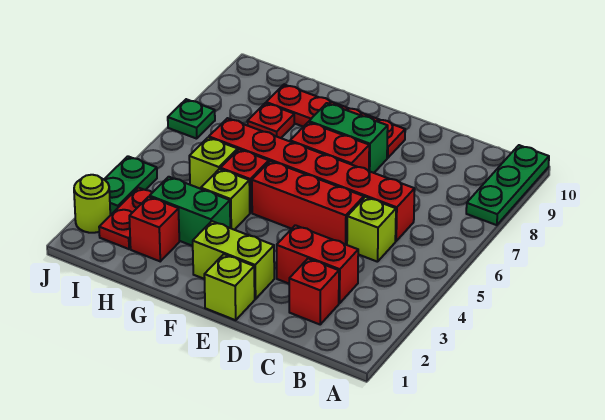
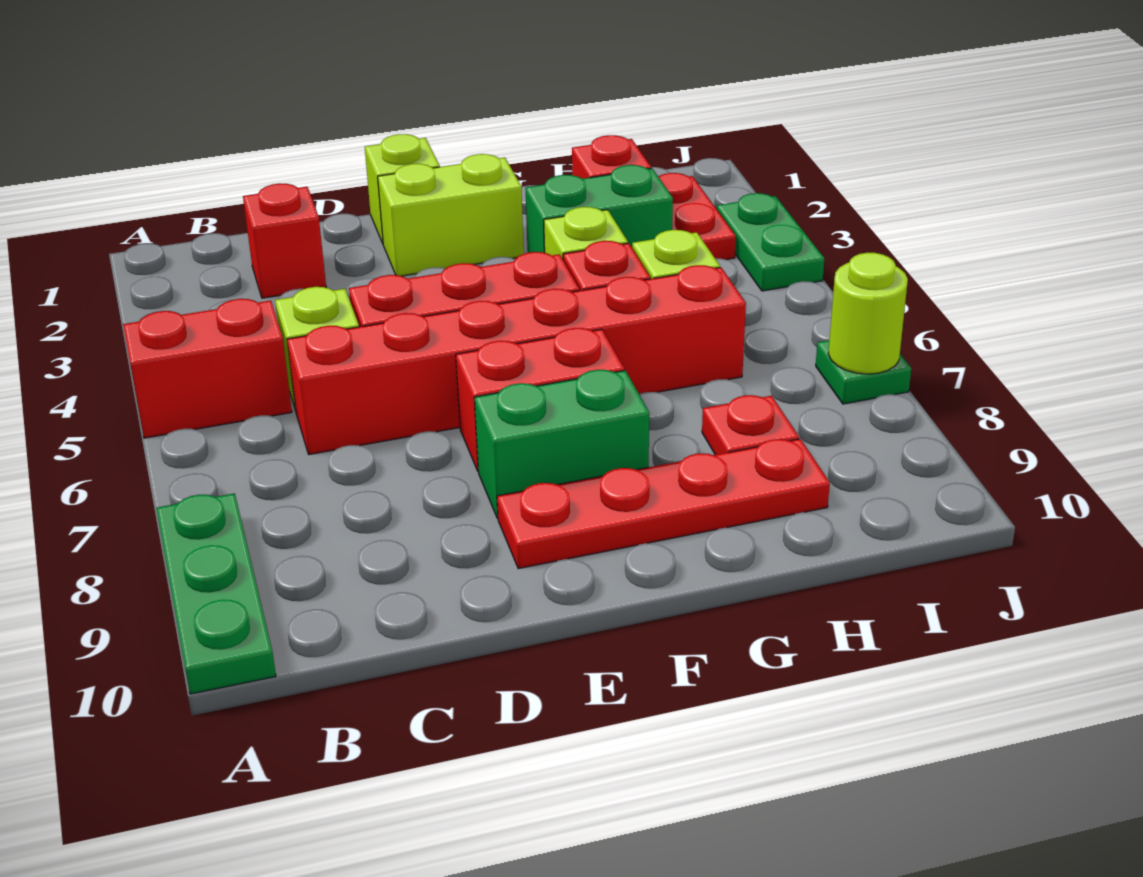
red 1x2 brick [277,225,358,303] -> red 1x2 brick moved to [123,299,292,438]
lime 1x1 round brick [74,175,110,233] -> lime 1x1 round brick moved to [828,253,908,374]

